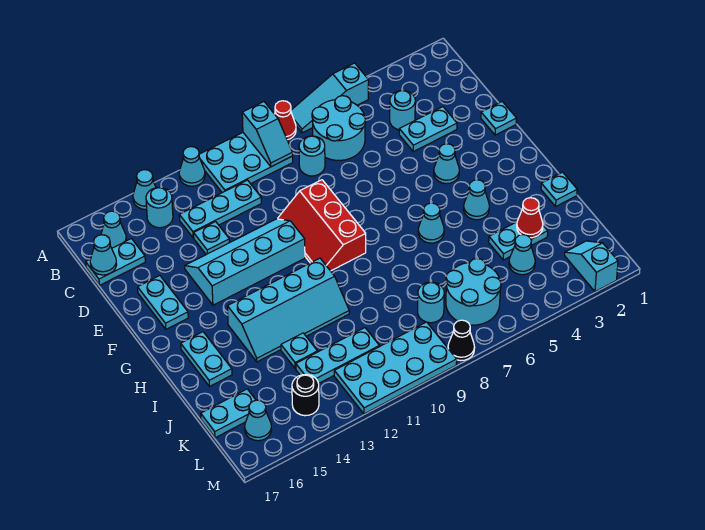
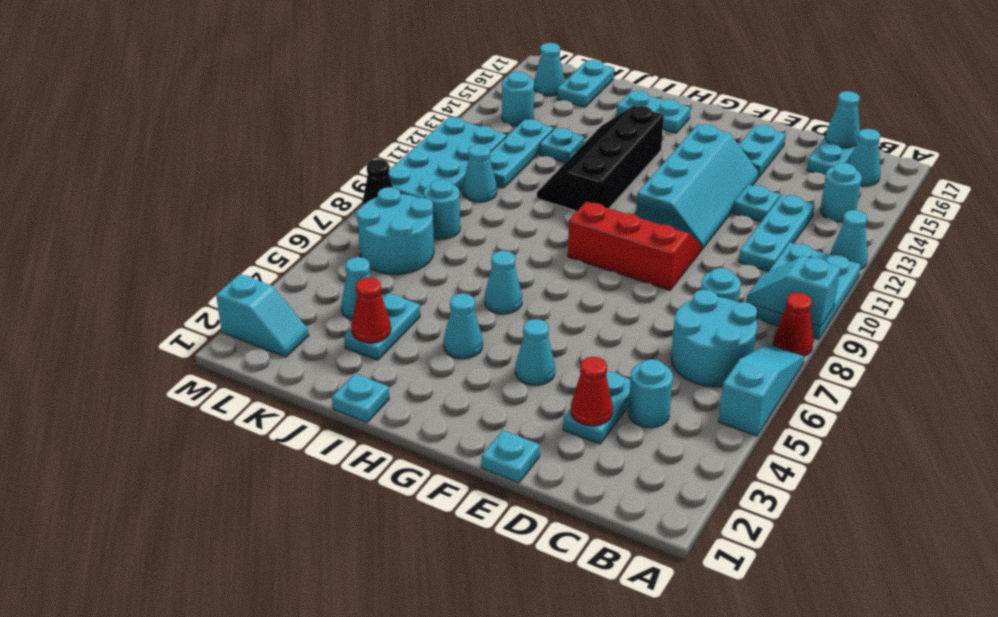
cyan 1x1 cone [133,170,156,209] -> cyan 1x1 cone moved to [463,144,497,202]
none -> red 1x1 cone [571,357,613,426]
cyan 1x2 plate [138,276,188,329] -> cyan 1x2 plate turned to [739,125,786,177]
cyan 2x4 slope [227,258,349,362] -> black 2x4 slope [537,106,664,211]
black 1x1 round brick [292,375,319,416] -> cyan 1x1 round brick [502,72,534,126]

